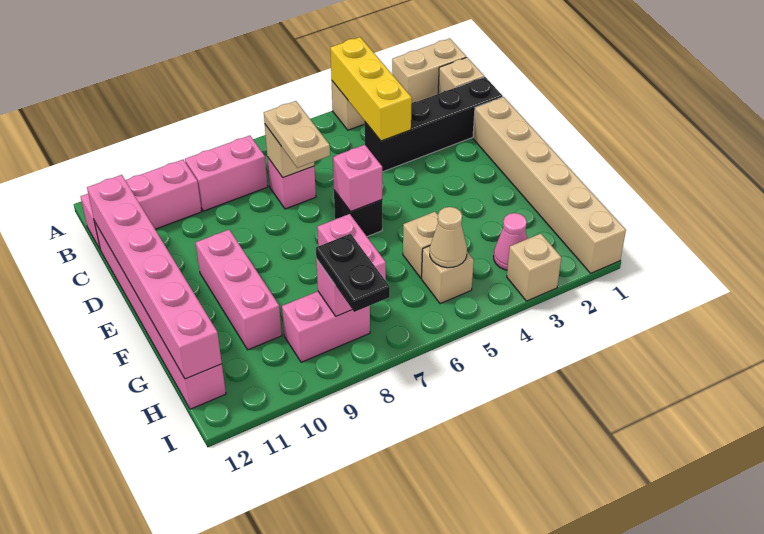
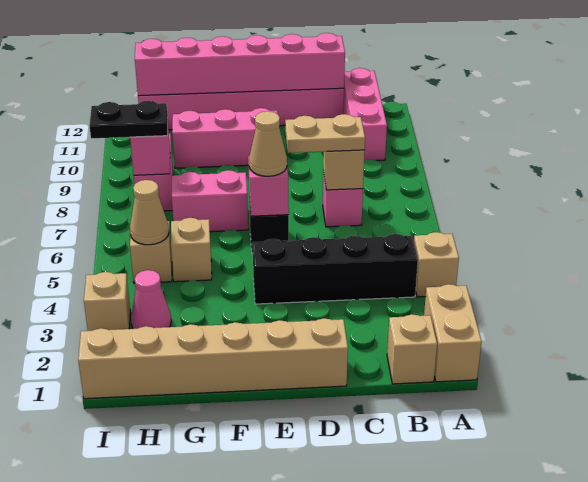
yellow 1x3 brick [330,37,412,141] -> none
pink 1x2 brick [185,136,268,211] -> none
black 1x4 brick [364,77,503,172] -> black 1x4 brick turned to [253,234,418,304]
none -> tan 1x1 cone [249,111,287,176]

